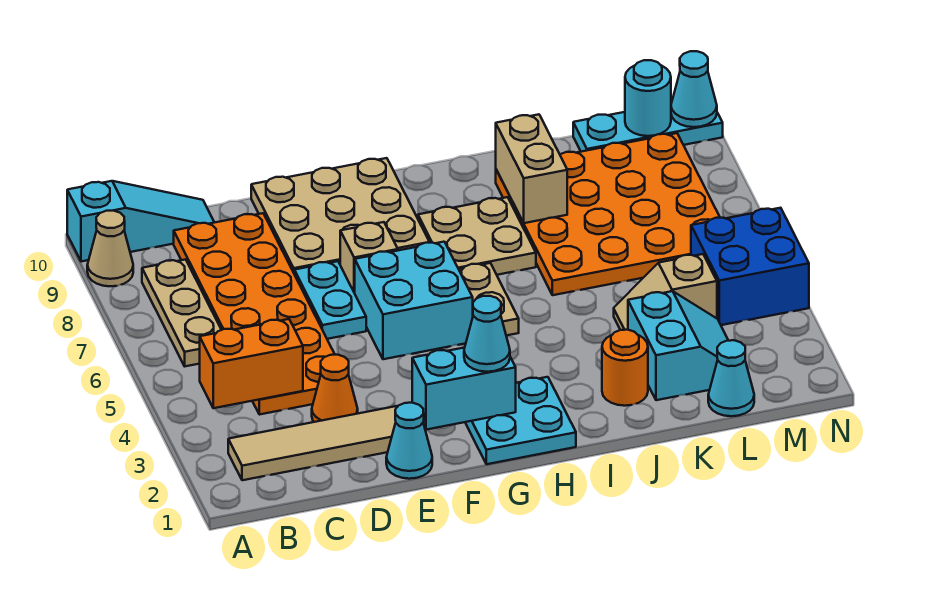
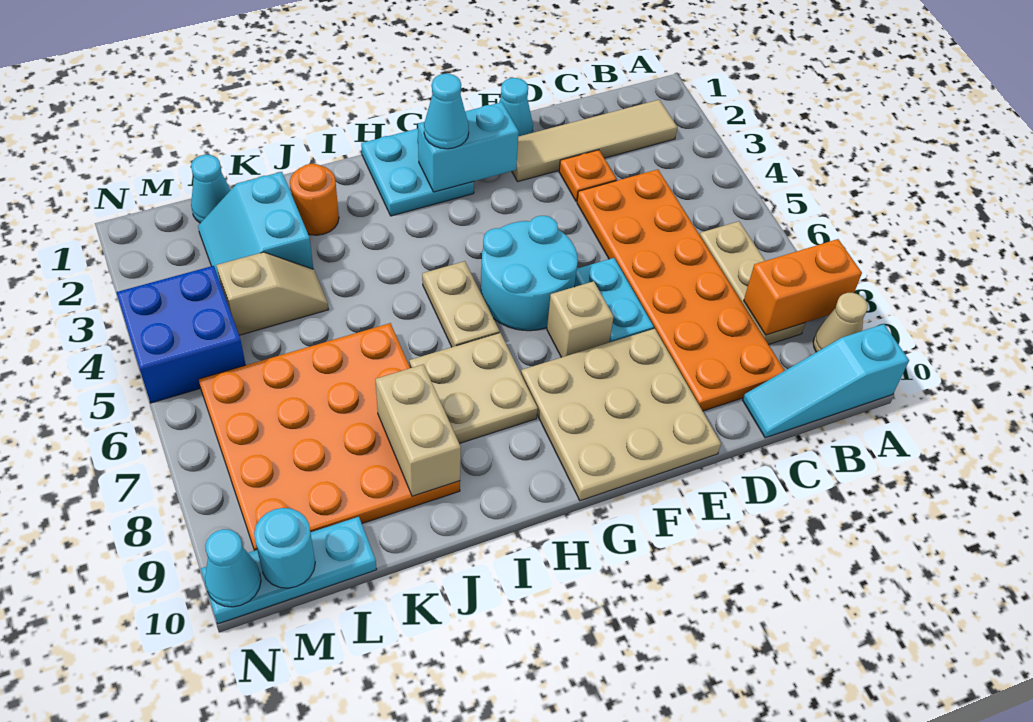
orange 1x2 brick [200,319,303,408] -> orange 1x2 brick moved to [744,239,862,335]
orange 1x1 cone [312,355,358,422] -> orange 1x1 plate [559,150,617,202]
cyan 2x2 brick [355,242,473,359] -> cyan 2x2 round brick [481,216,578,331]

